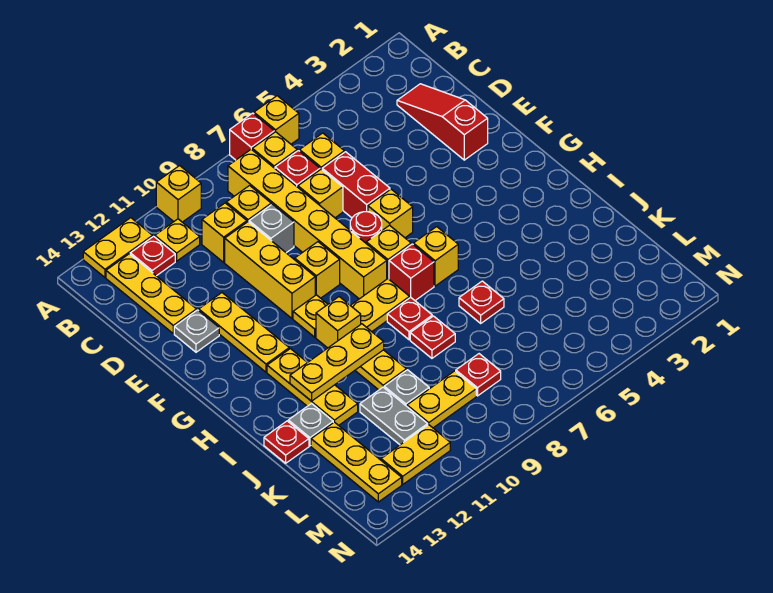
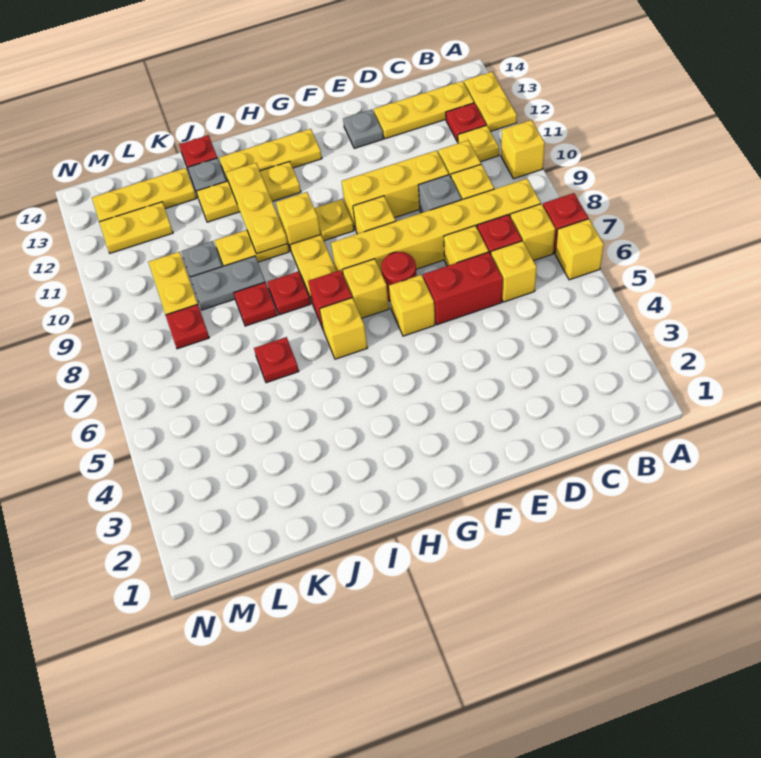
red 1x3 slope [397,84,488,160] -> none
yellow 1x3 plate [199,293,289,372] -> yellow 1x3 plate moved to [219,129,322,181]
grey 1x2 plate [360,387,428,445] -> grey 1x2 plate moved to [190,256,265,310]
yellow 1x2 plate [381,425,450,484] -> yellow 1x2 plate turned to [99,202,173,253]

